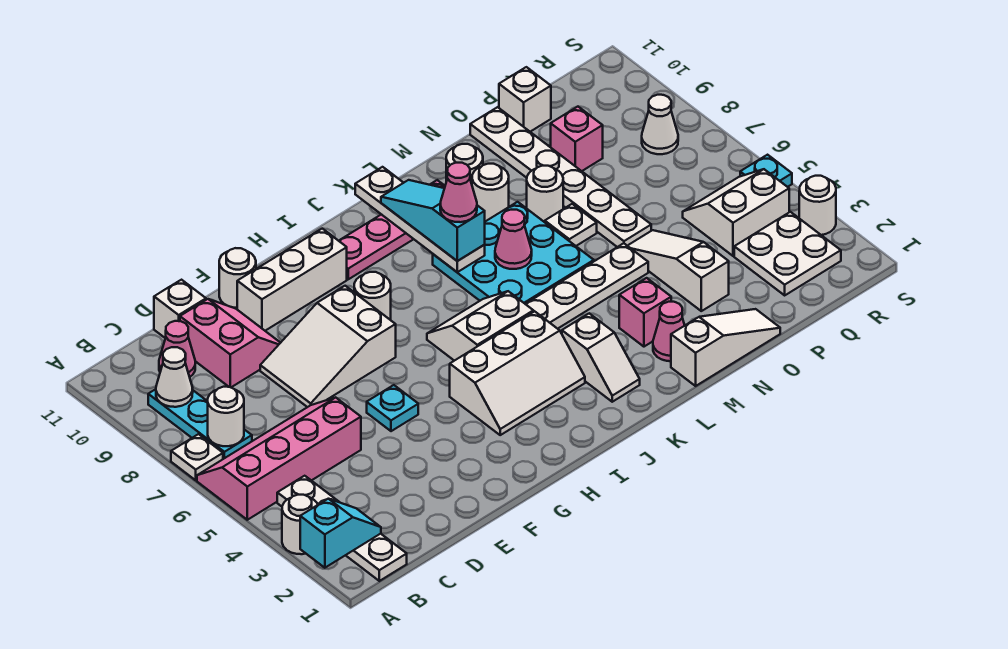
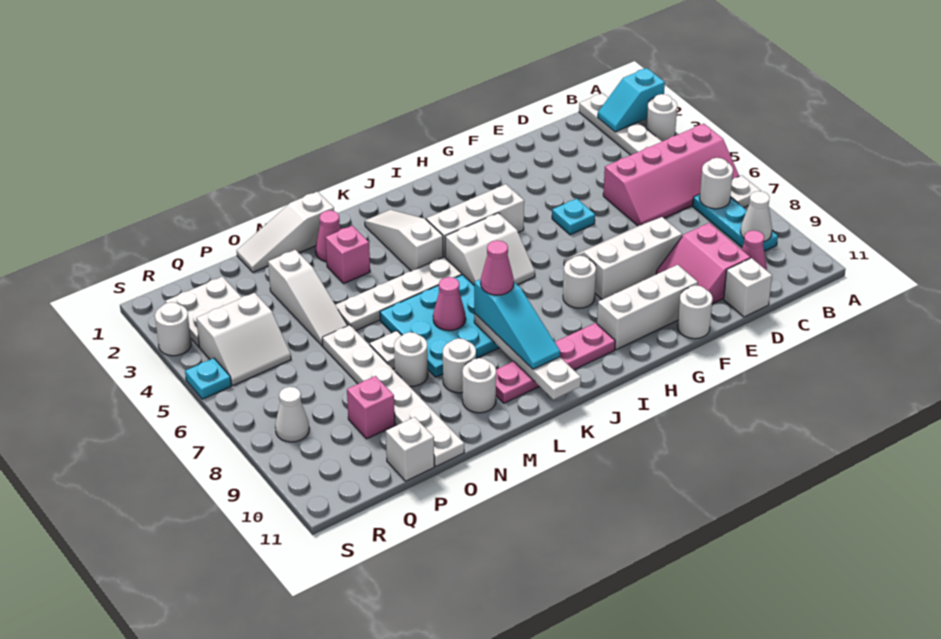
white 2x3 slope [260,286,396,407] -> white 2x3 slope turned to [564,217,682,299]
white 1x2 slope [562,313,640,402] -> white 1x3 slope [365,210,443,271]

